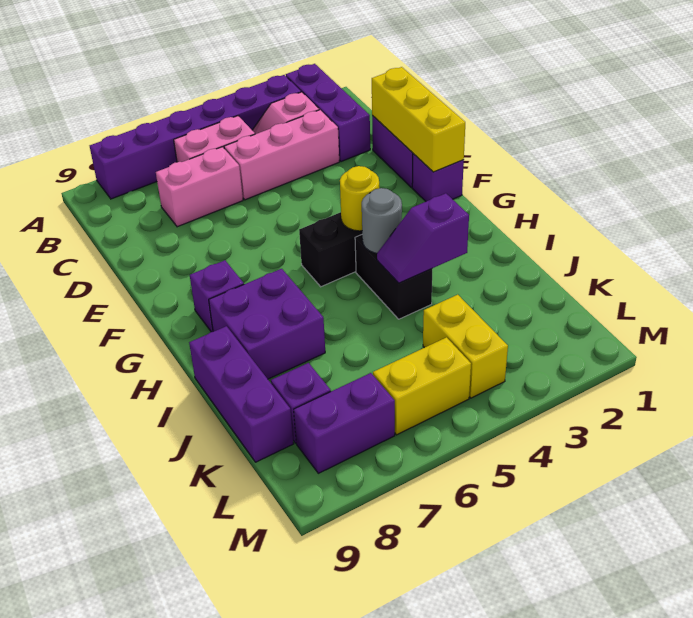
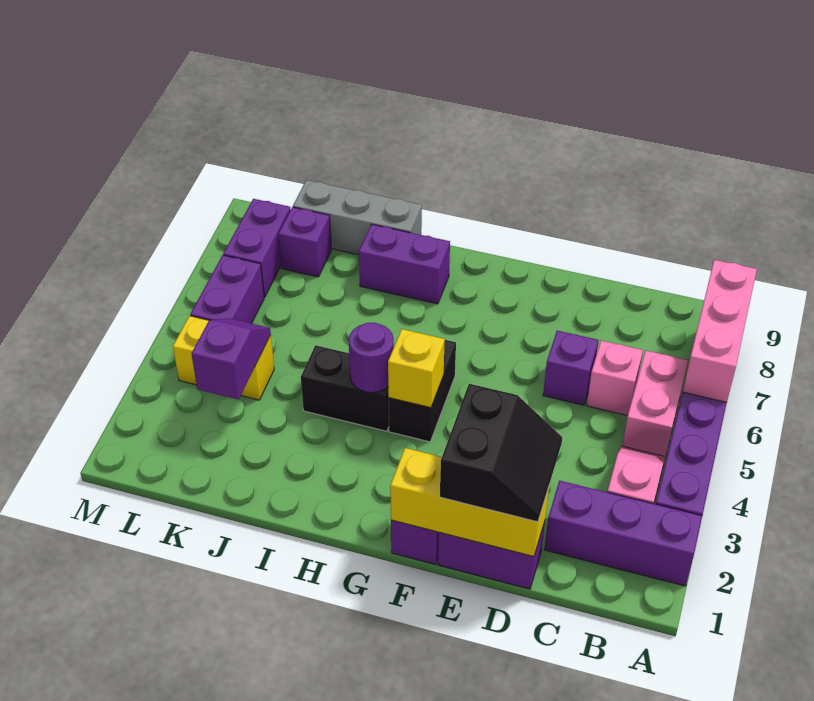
pink 1x3 brick [224,110,339,200] -> pink 1x3 brick moved to [683,260,757,402]
pink 1x2 brick [156,147,243,227] -> pink 1x1 brick [587,340,643,416]
none -> black 2x2 slope [440,384,562,522]
yellow 1x1 round brick [340,166,379,231] -> yellow 1x1 brick [388,329,445,408]
purple 1x1 brick [190,260,244,332] -> purple 1x1 brick moved to [543,331,599,405]
grey 1x1 round brick [362,188,402,253] -> purple 1x1 round brick [349,323,394,393]
purple 2x2 brick [209,269,325,379] -> purple 1x2 brick [359,224,450,304]
purple 1x2 slope [377,193,469,283] -> purple 1x2 slope moved to [192,318,271,400]
purple 1x3 brick [189,326,294,462] -> grey 1x3 brick [293,180,422,255]
yellow 1x2 brick [373,337,471,435] -> purple 1x2 brick [190,255,264,324]

